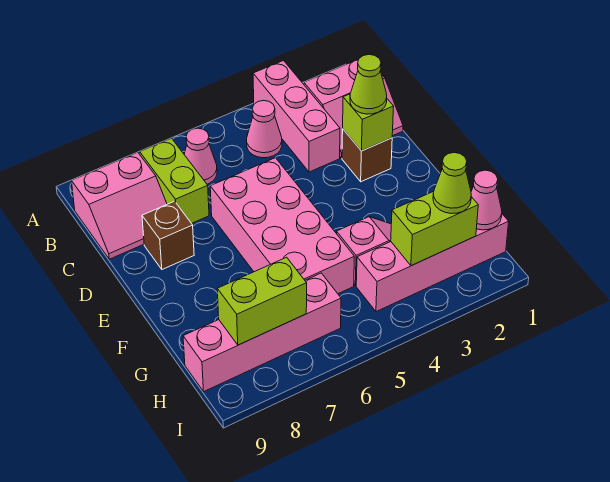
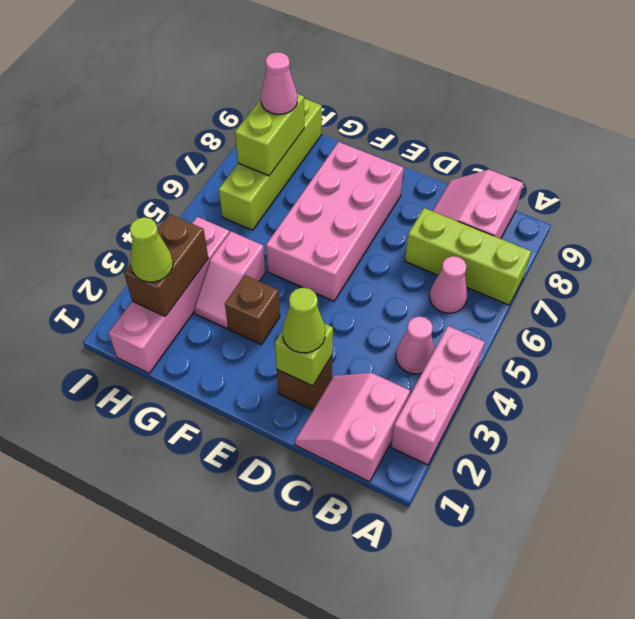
pink 1x3 brick [253,61,340,172] -> pink 1x3 brick turned to [391,326,485,465]
lime 1x2 brick [140,138,209,223] -> lime 1x3 brick [405,208,531,305]
pink 2x4 brick [210,158,354,294] -> pink 2x4 brick turned to [266,142,404,301]
brown 1x1 brick [142,201,194,269] -> brown 1x1 brick moved to [225,275,280,344]
pink 1x1 cone [471,170,502,230] -> pink 1x1 cone moved to [261,52,297,114]
lime 1x2 brick [391,192,478,266] -> brown 1x2 brick [124,214,208,316]
pink 1x4 brick [183,273,341,391] -> lime 1x4 brick [219,98,322,230]

